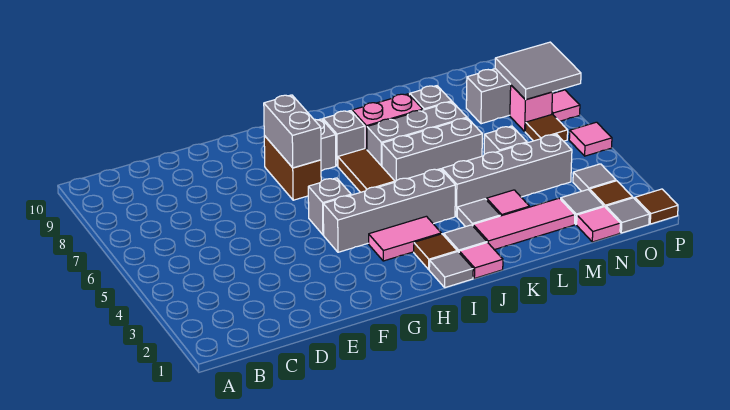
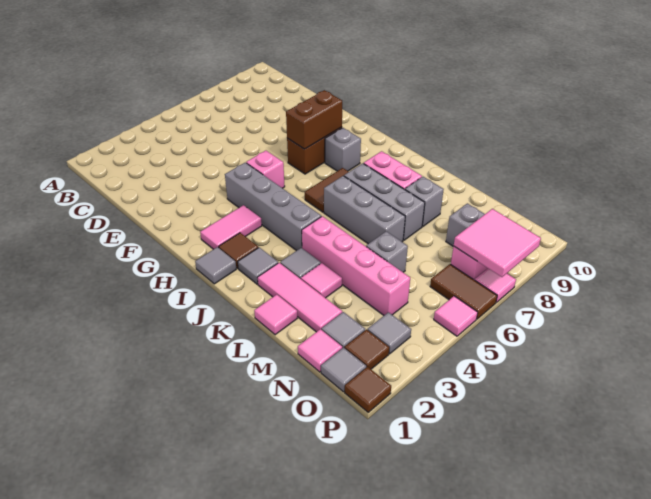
grey 1x1 brick [308,178,351,235] -> pink 1x1 brick [246,151,285,188]
grey 1x2 brick [264,95,321,168] -> brown 1x2 brick [286,90,342,149]
pink 1x2 tile [369,216,441,261] -> pink 1x2 tile turned to [200,205,262,249]
grey 1x1 brick [323,111,365,166] -> none
pink 1x1 tile [459,243,503,278] -> pink 1x1 tile moved to [254,295,297,335]
grey 1x4 brick [442,134,572,217] -> pink 1x4 brick [302,216,410,315]
brown 1x1 tile [525,114,568,141] -> brown 1x2 tile [430,264,497,319]
grey 2x2 tile [495,42,581,100] -> pink 2x2 tile [454,209,541,277]

